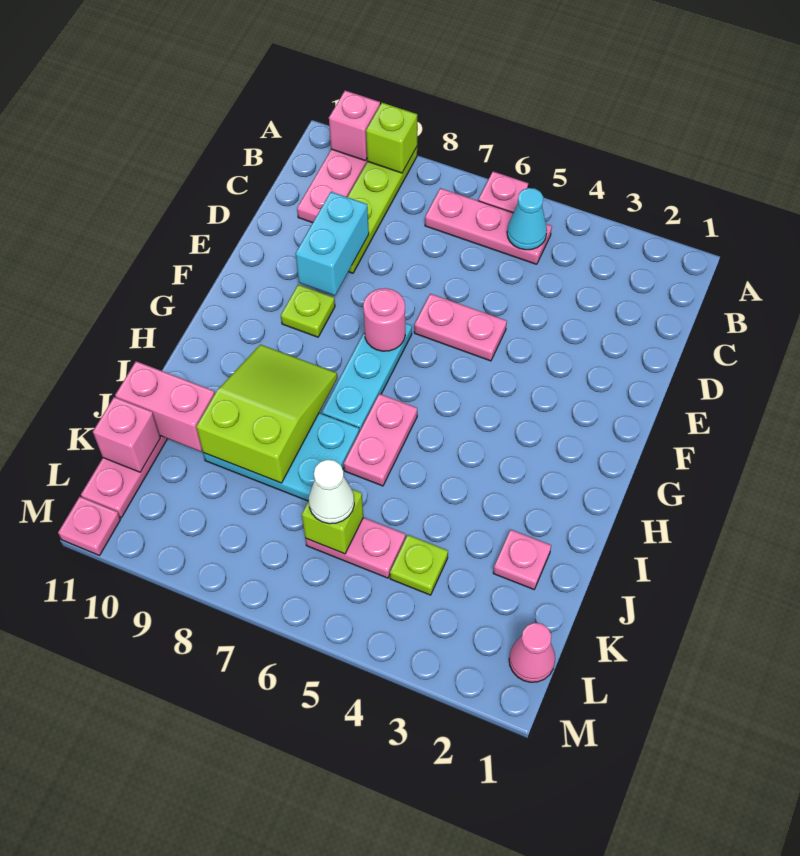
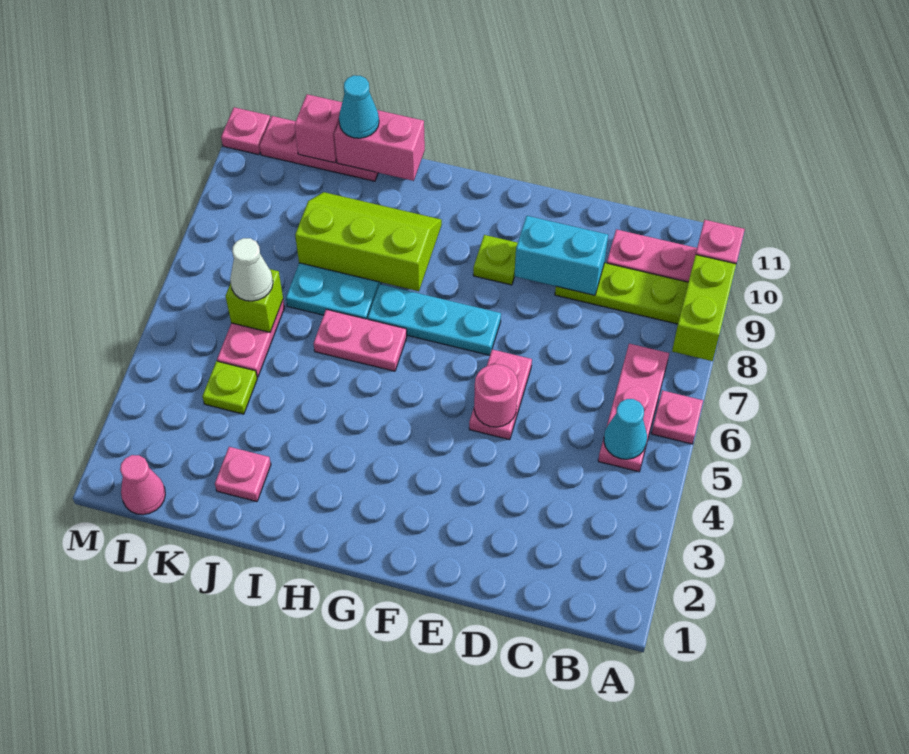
lime 1x1 brick [366,103,417,173] -> lime 1x2 brick [672,255,736,361]
pink 1x1 round brick [363,288,405,351] -> pink 1x1 round brick moved to [474,364,518,427]
lime 2x3 slope [196,345,337,483] -> lime 2x3 slope turned to [295,192,442,291]
pink 1x2 brick [115,361,215,451] -> pink 1x2 brick turned to [334,110,425,181]
none -> cyan 1x1 cone [339,75,379,138]

